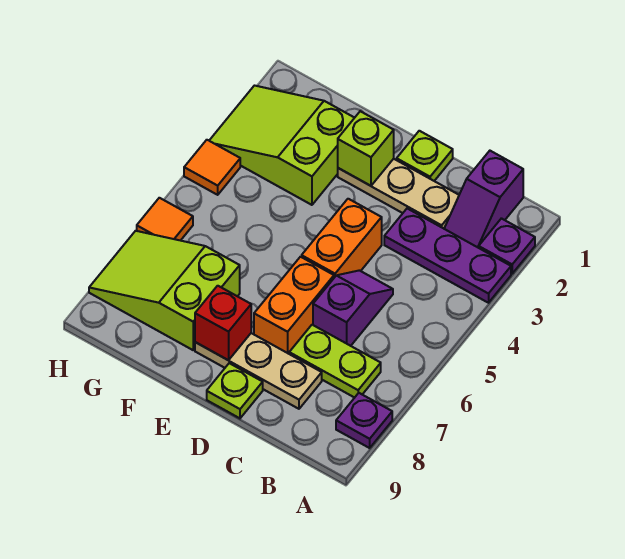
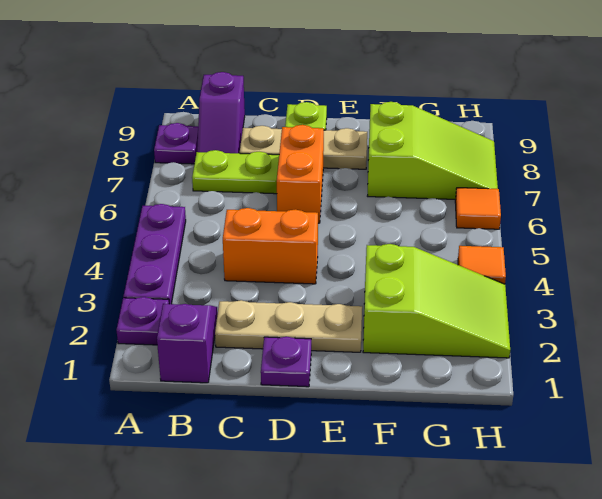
purple 1x3 plate [384,209,511,303] -> purple 1x3 plate turned to [124,204,186,304]
purple 1x2 slope [313,270,393,346] -> purple 1x2 slope moved to [197,72,245,153]
lime 1x1 plate [397,131,453,181] -> purple 1x1 plate [261,337,311,387]
orange 1x2 brick [302,199,382,278] -> orange 1x2 brick turned to [223,208,318,284]
lime 1x1 brick [338,111,394,186] -> none
red 1x1 brick [195,286,251,360] -> none

